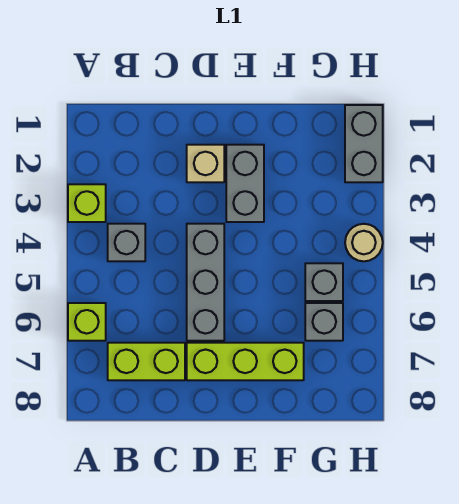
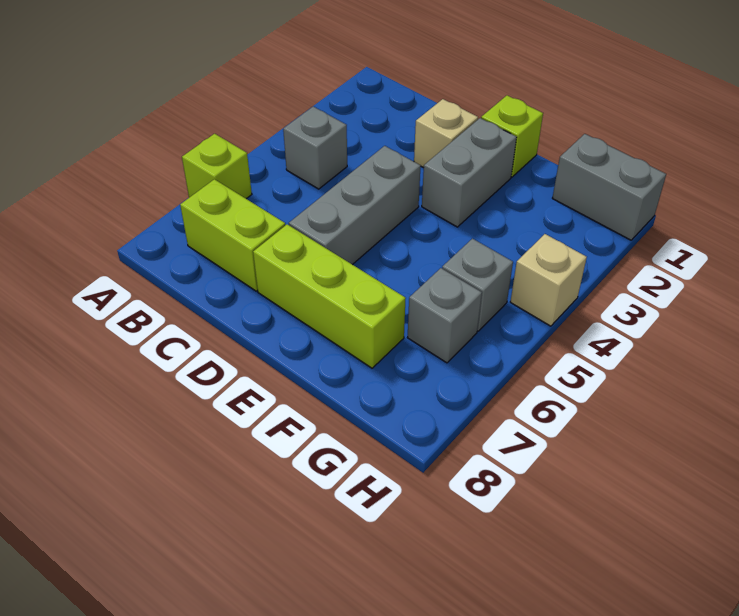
lime 1x1 brick [68,184,106,222] -> lime 1x1 brick moved to [481,95,543,177]
grey 1x2 brick [345,105,383,182] -> grey 1x2 brick turned to [552,134,666,240]
tan 1x1 round brick [345,224,383,261] -> tan 1x1 brick [510,234,587,326]

